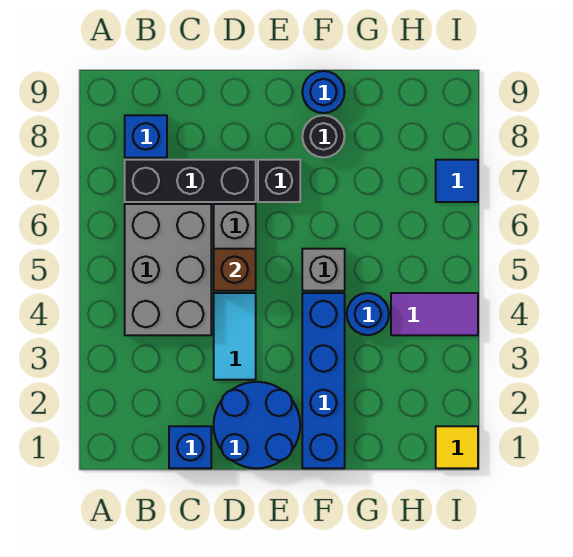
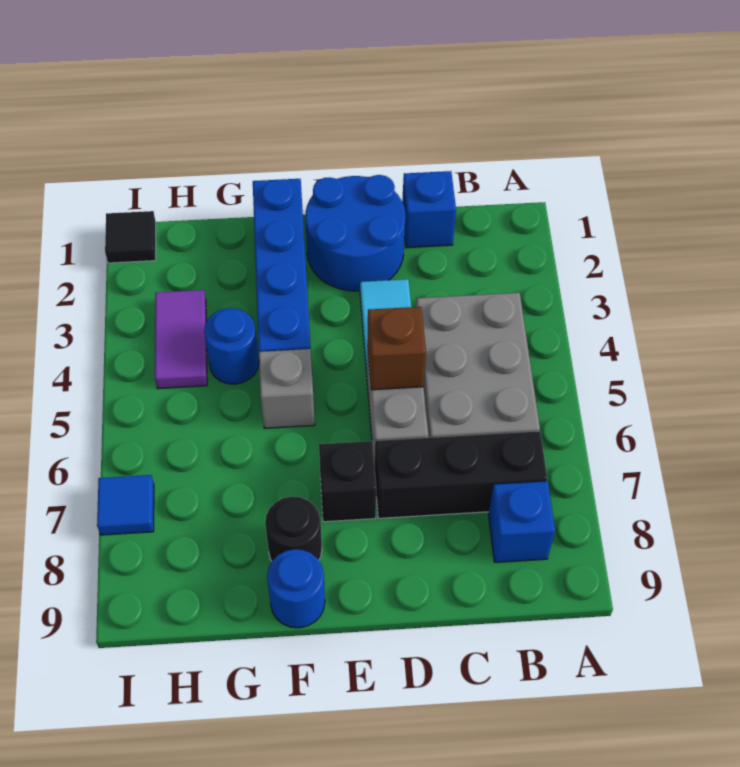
purple 1x2 tile [391,293,478,335] -> purple 1x2 tile turned to [155,290,207,389]
yellow 1x1 tile [436,426,478,468] -> black 1x1 tile [105,211,156,263]

